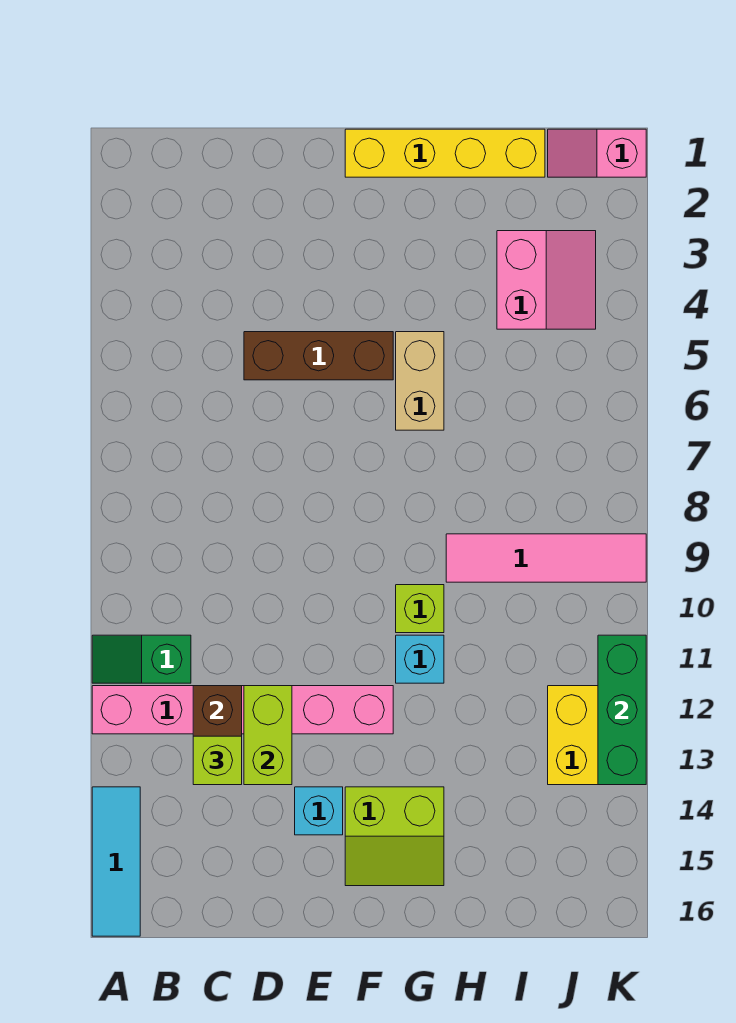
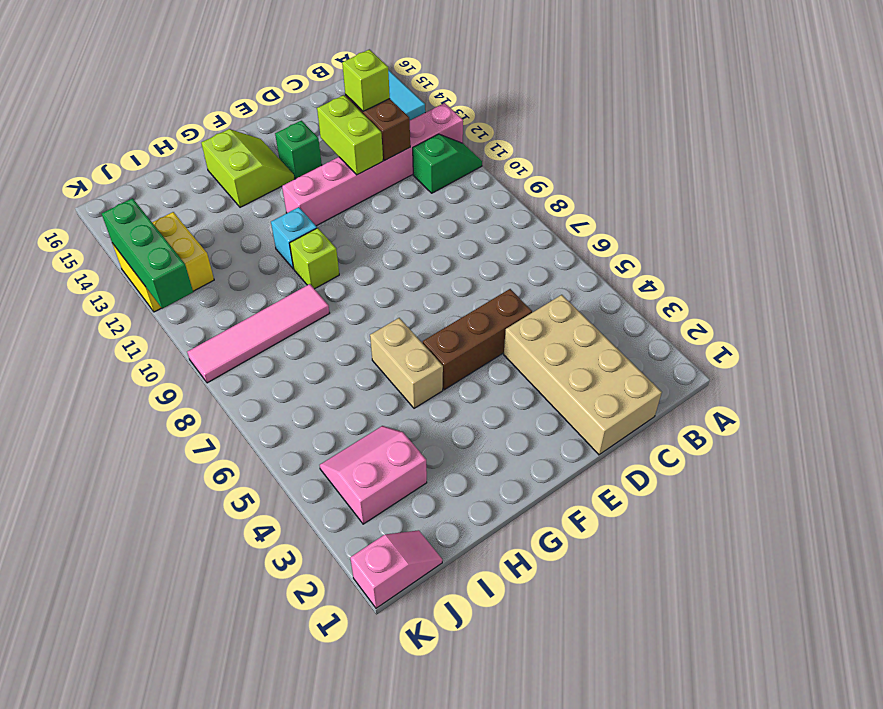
none -> tan 2x4 brick [504,295,662,455]
cyan 1x1 brick [295,787,343,835] -> green 1x1 brick [275,121,322,179]
yellow 1x4 brick [345,129,545,177] -> none
lime 2x2 slope [345,787,444,886] -> lime 2x2 slope turned to [201,129,295,207]
pink 2x2 slope [497,231,596,329] -> pink 2x2 slope turned to [320,426,427,524]

